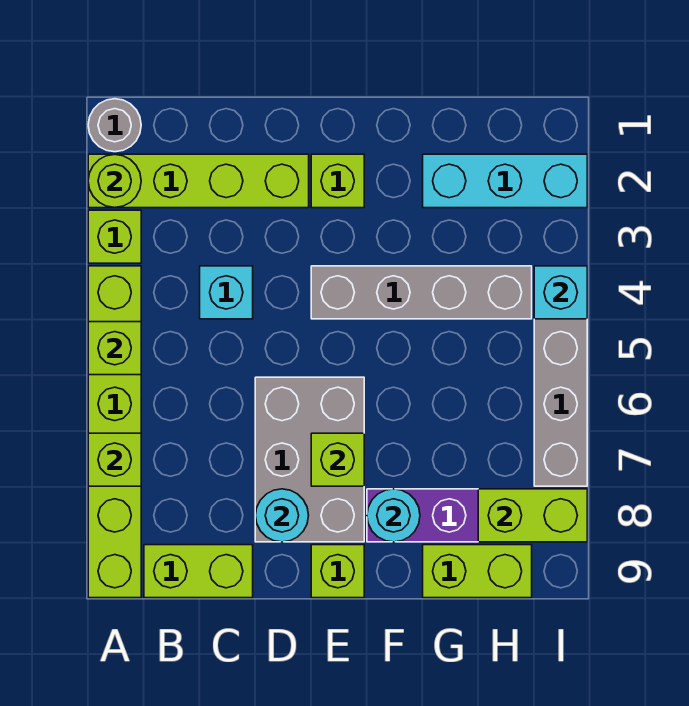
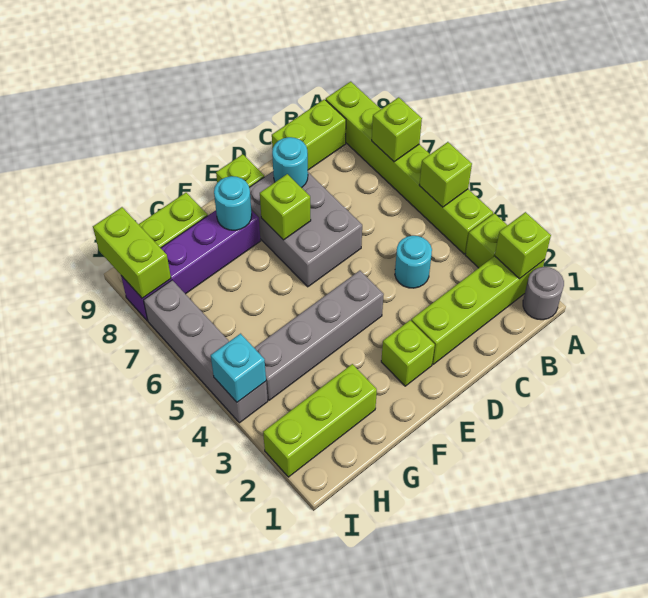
lime 1x1 round brick [88,154,141,208] -> lime 1x1 brick [495,212,551,279]
cyan 1x1 brick [200,266,253,319] -> cyan 1x1 round brick [395,236,432,288]
cyan 1x3 brick [423,154,587,208] -> lime 1x3 brick [263,364,377,477]
lime 1x2 brick [478,489,587,542] -> lime 1x2 brick turned to [93,207,171,298]

